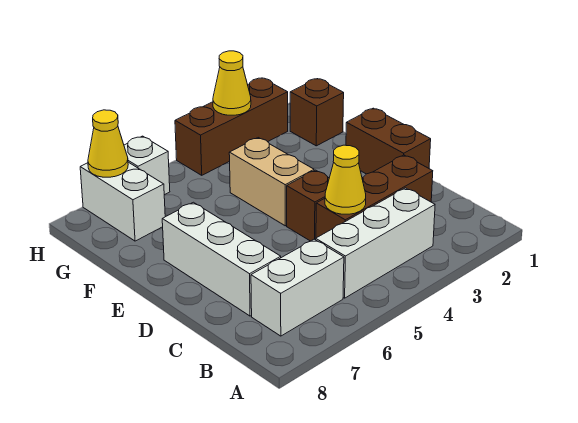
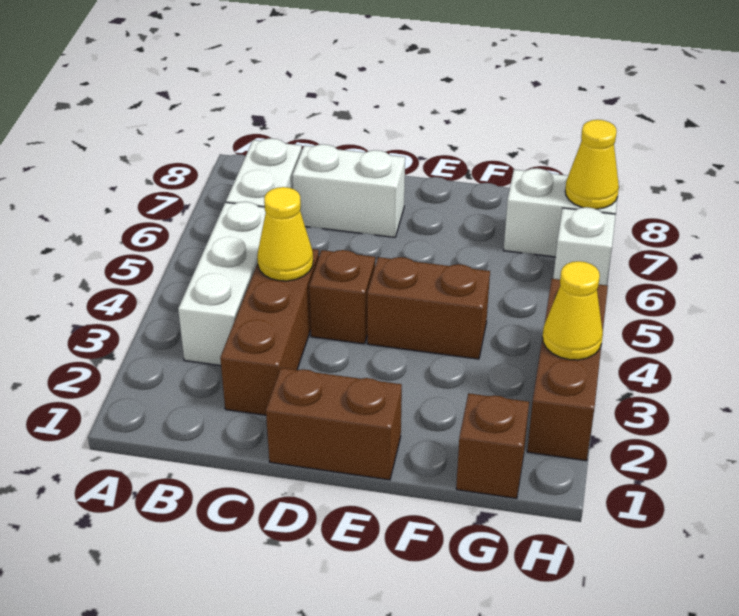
white 1x3 brick [162,202,281,316] -> white 1x2 brick [292,144,405,237]
tan 1x2 brick [229,138,314,226] -> brown 1x2 brick [367,257,490,359]

